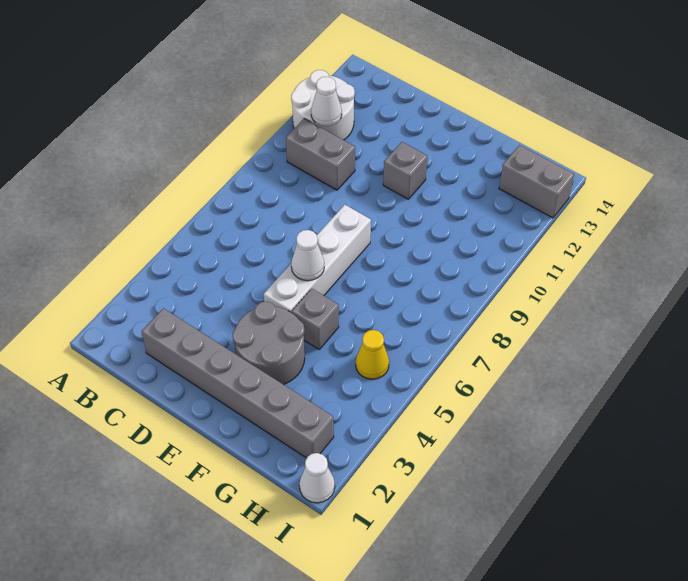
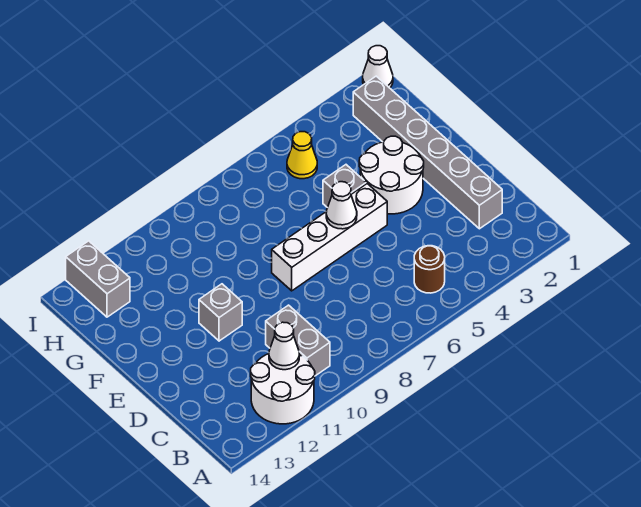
none -> brown 1x1 round brick [414,246,445,293]
grey 2x2 round brick [233,302,305,385] -> white 2x2 round brick [359,136,424,214]

